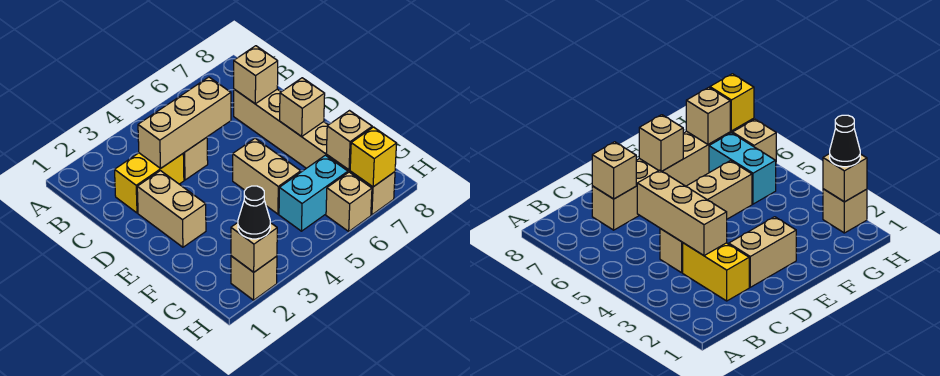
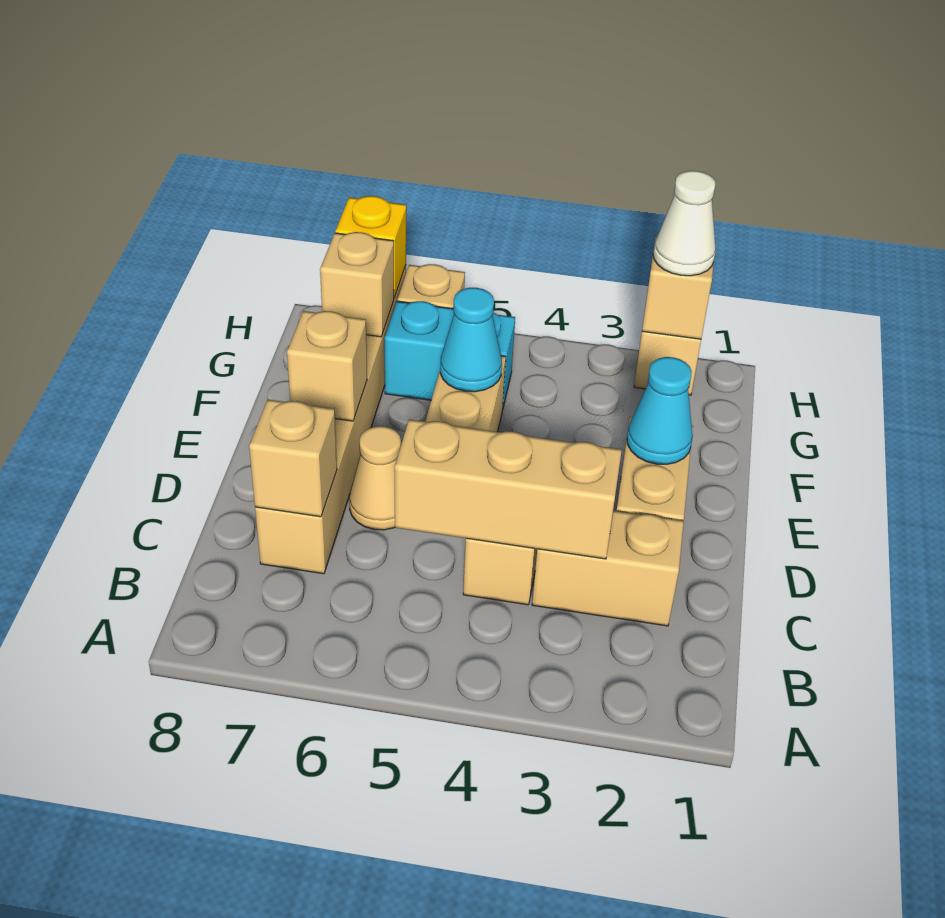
yellow 1x2 brick [115,153,184,213] -> tan 1x2 brick [532,510,684,626]
none -> tan 1x1 cone [349,426,401,530]
none -> cyan 1x1 cone [627,357,693,464]
none -> cyan 1x1 cone [440,288,502,392]
black 1x1 cone [238,186,270,239] -> white 1x1 cone [653,171,716,276]

